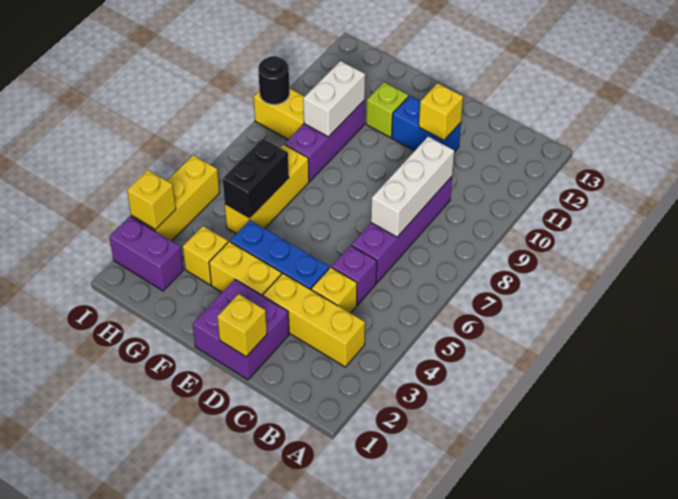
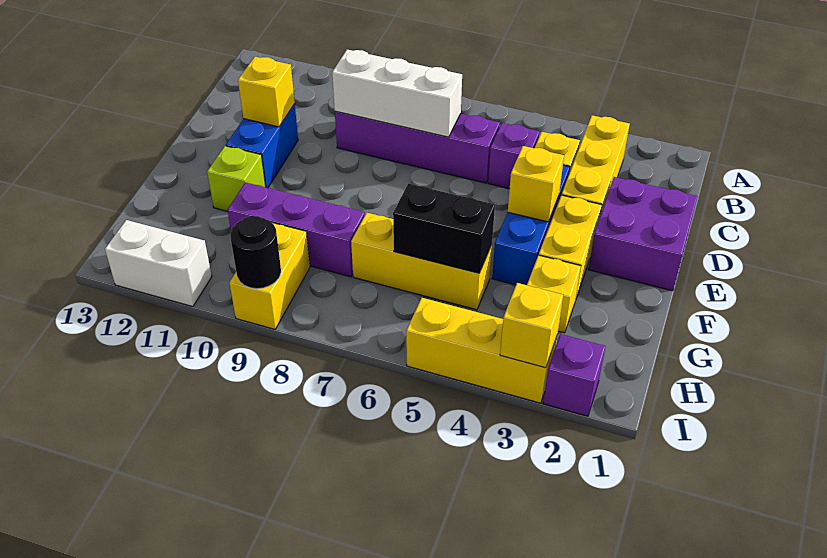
yellow 1x1 brick [217,294,267,357] -> yellow 1x1 brick moved to [508,146,564,222]
white 1x2 brick [303,61,365,137] -> white 1x2 brick moved to [105,220,212,307]
purple 1x2 brick [109,216,183,291] -> purple 1x1 brick [543,334,605,416]

